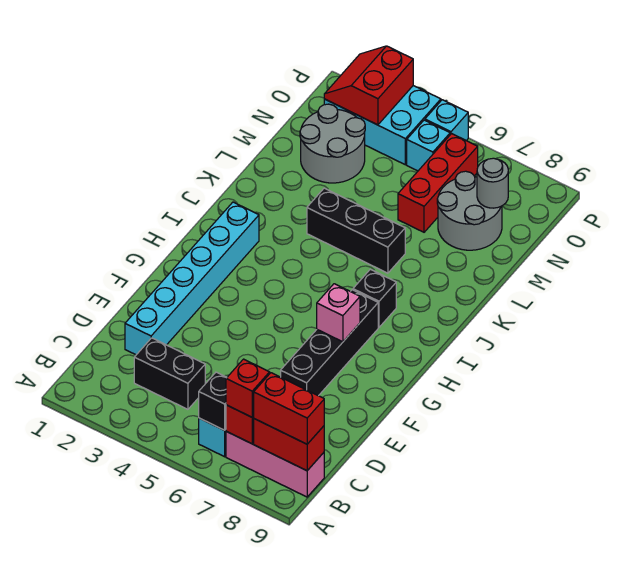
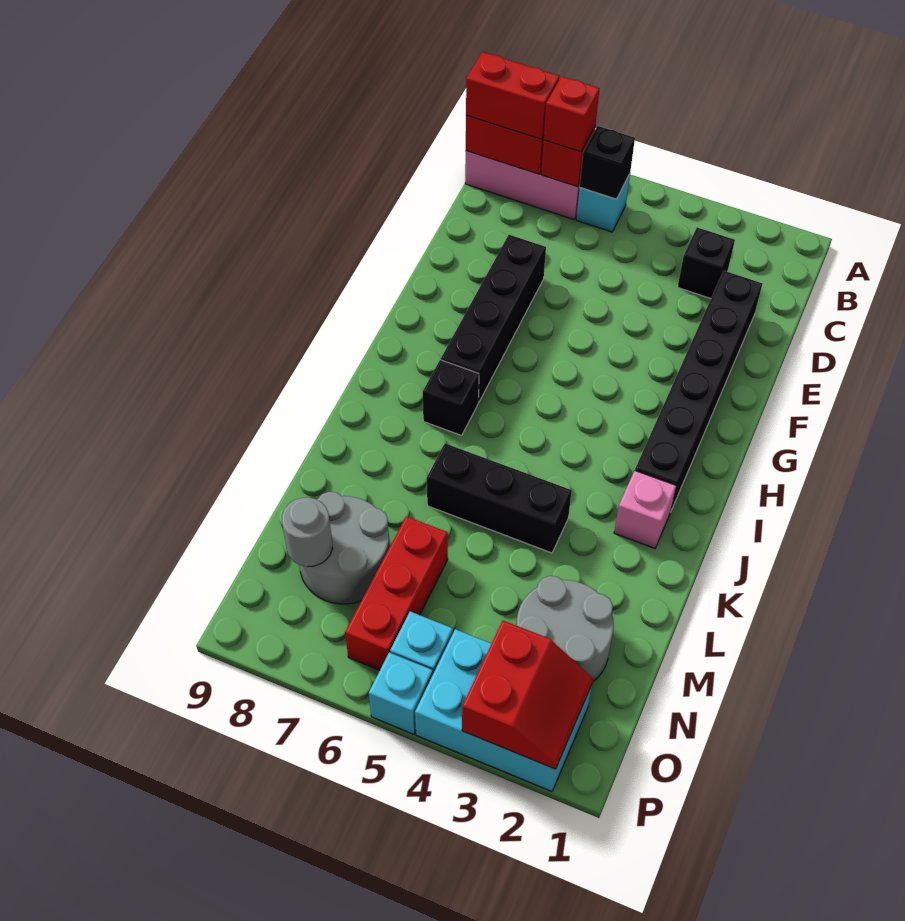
black 1x2 brick [134,338,205,409] -> black 1x1 brick [678,227,735,299]
cyan 1x6 brick [125,202,259,355] -> black 1x6 brick [635,271,762,510]
pink 1x1 brick [317,284,360,342] -> pink 1x1 brick moved to [614,471,676,548]

